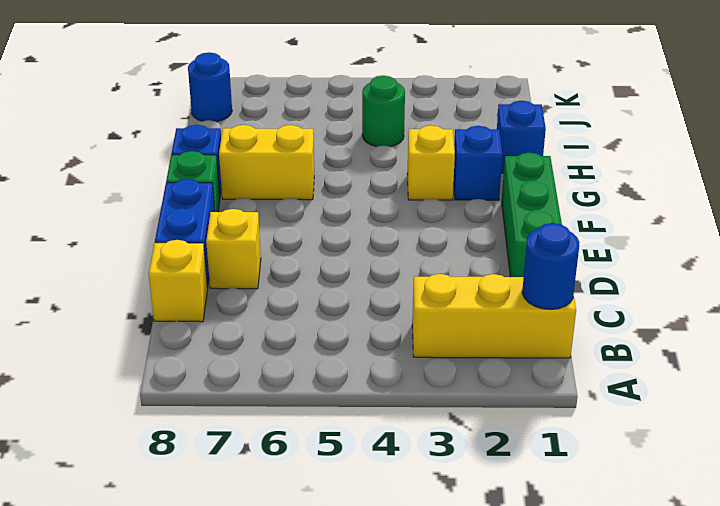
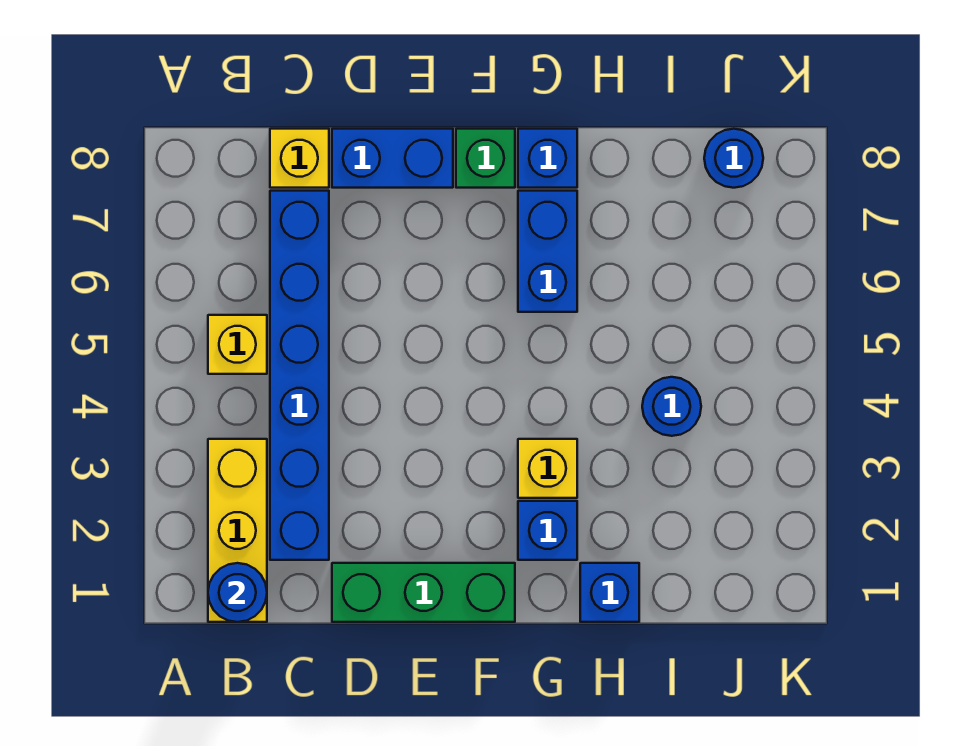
none -> blue 1x6 brick [270,191,329,560]
yellow 1x1 brick [206,209,261,289] -> yellow 1x1 brick moved to [208,315,267,374]
yellow 1x2 brick [219,125,314,200] -> blue 1x2 brick [518,191,577,312]
green 1x1 round brick [362,76,405,147] -> blue 1x1 round brick [642,377,701,436]

